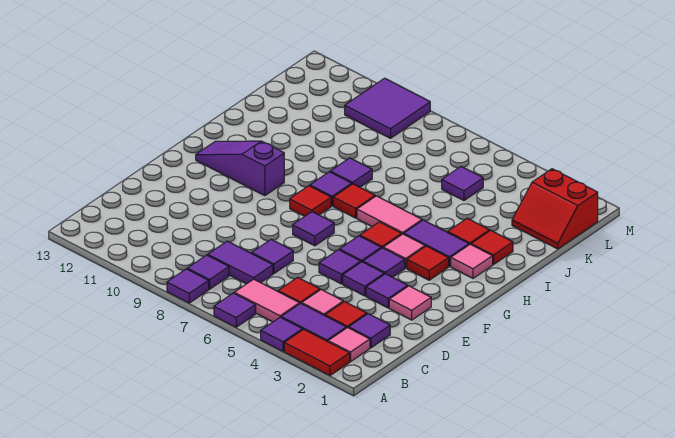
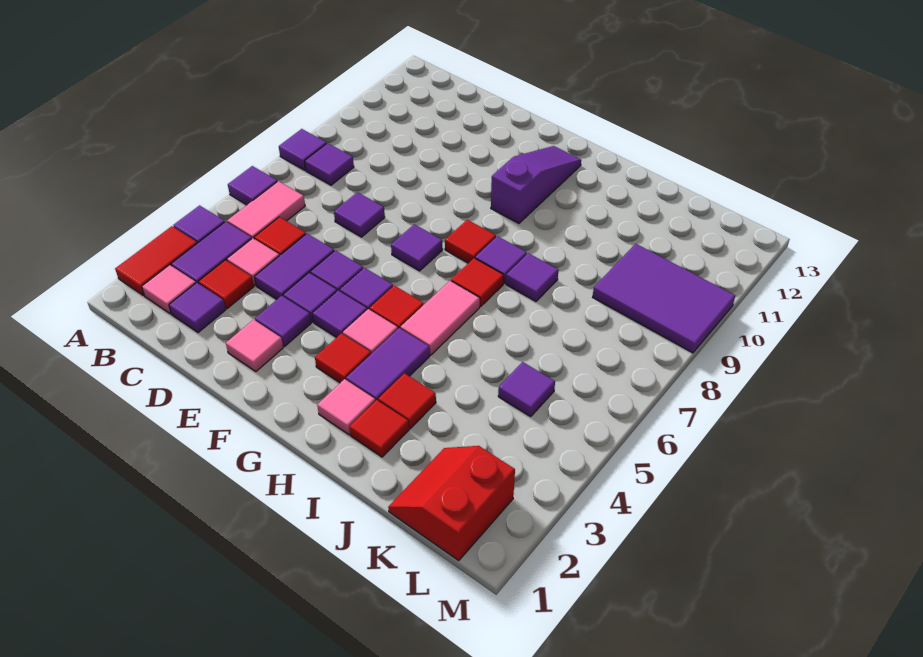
purple 1x2 tile [208,241,273,284] -> purple 1x2 tile moved to [255,234,334,299]
purple 2x2 tile [345,78,430,138] -> purple 2x3 tile [593,244,735,353]

